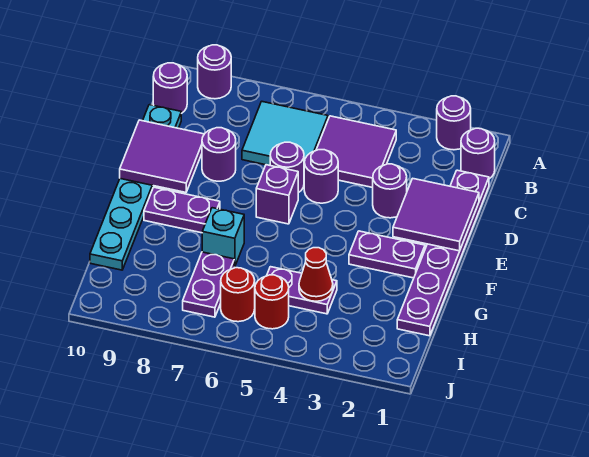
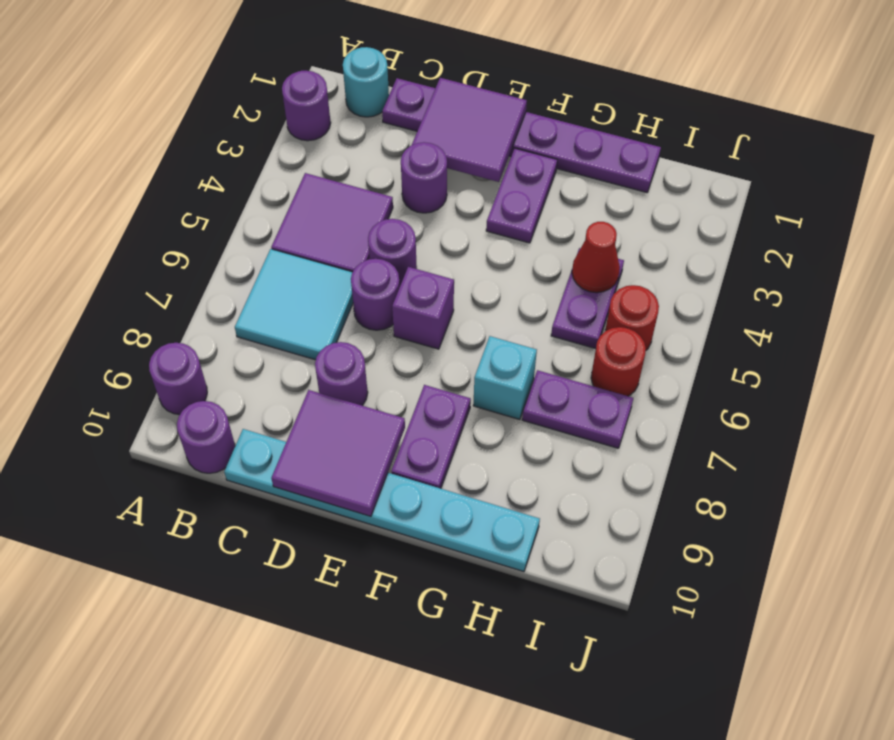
purple 1x1 round brick [461,128,495,179] -> cyan 1x1 round brick [343,47,389,117]

